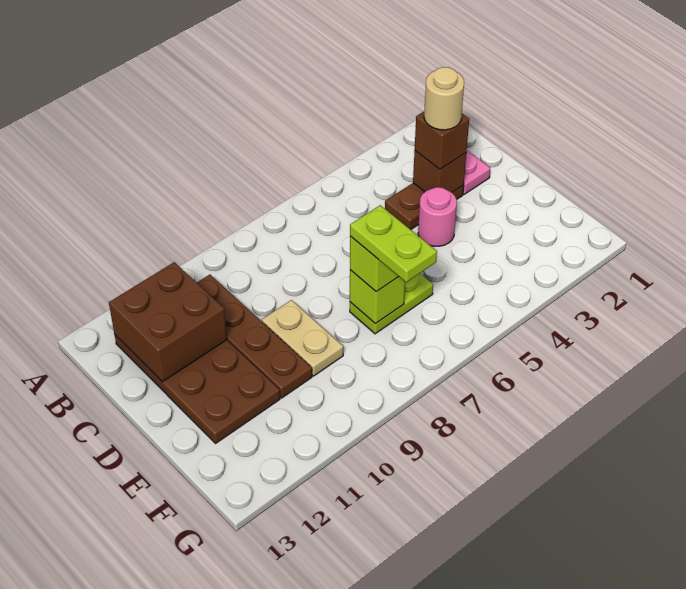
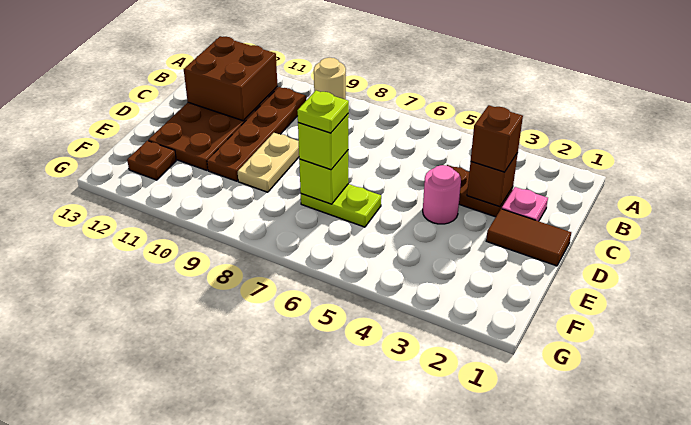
tan 1x1 round brick [424,67,464,130] -> tan 1x1 round brick moved to [314,58,346,100]
none -> brown 1x2 tile [486,209,571,266]
lime 1x2 plate [350,205,437,282] -> lime 1x1 plate [297,91,349,133]
none -> brown 1x1 plate [127,141,176,180]

